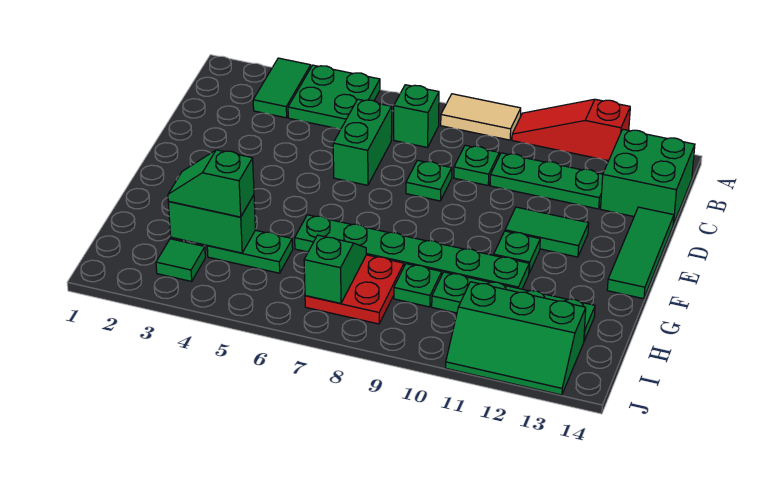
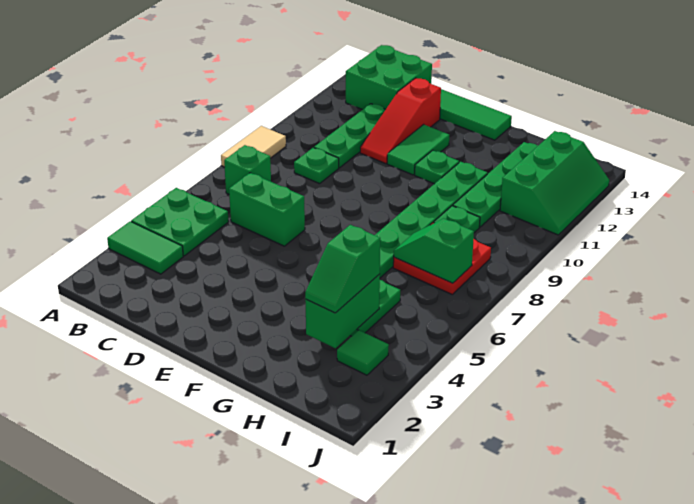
red 1x3 slope [512,99,630,161] -> red 1x3 slope moved to [360,78,441,164]
green 1x1 plate [406,160,452,201] -> none

